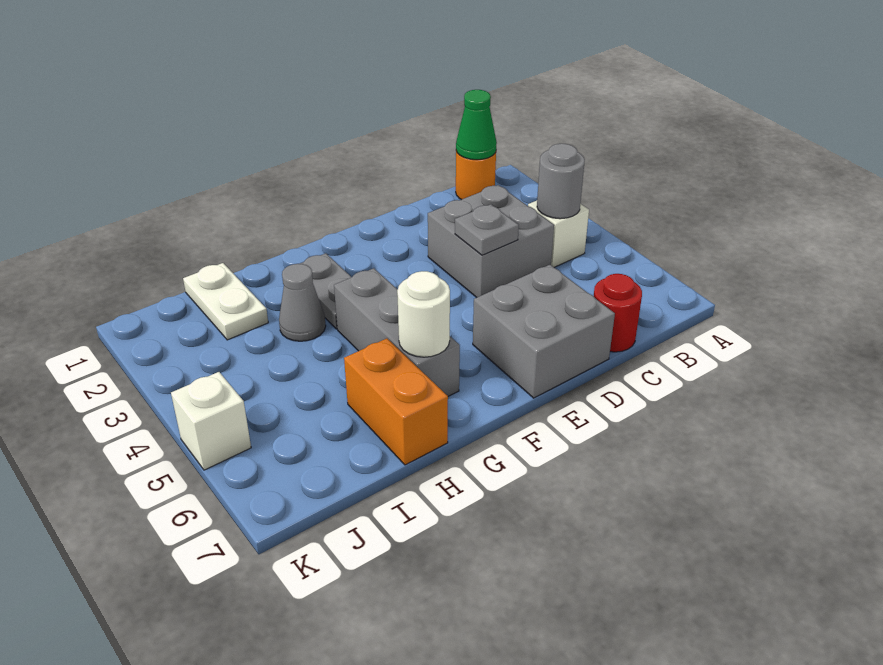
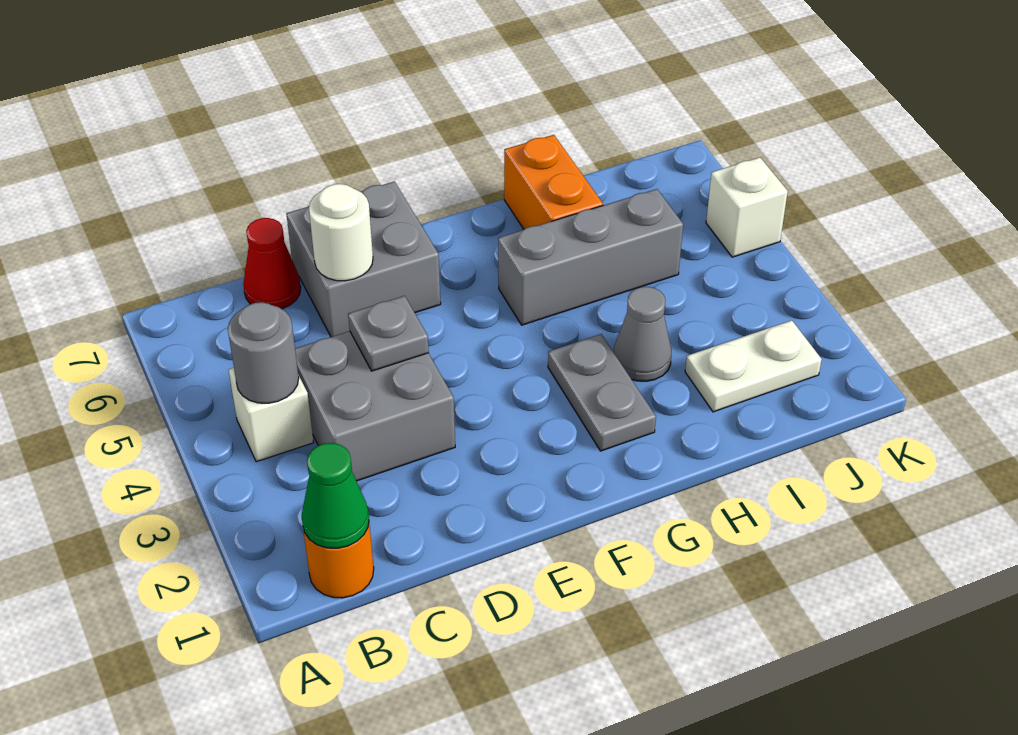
red 1x1 round brick [594,274,642,352] -> red 1x1 cone [243,218,301,309]
grey 1x3 brick [334,268,460,396] -> grey 1x3 brick turned to [498,189,683,325]
white 1x1 round brick [397,271,450,357] -> white 1x1 round brick moved to [309,184,373,281]
white 1x2 plate [183,263,268,340] -> white 1x2 plate turned to [685,320,822,412]

